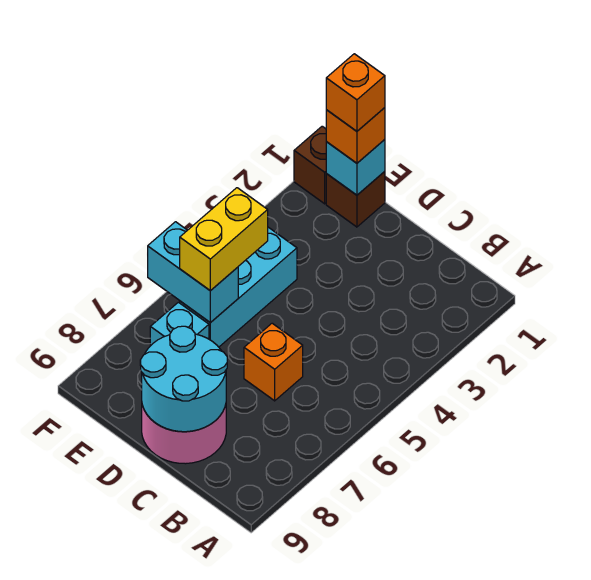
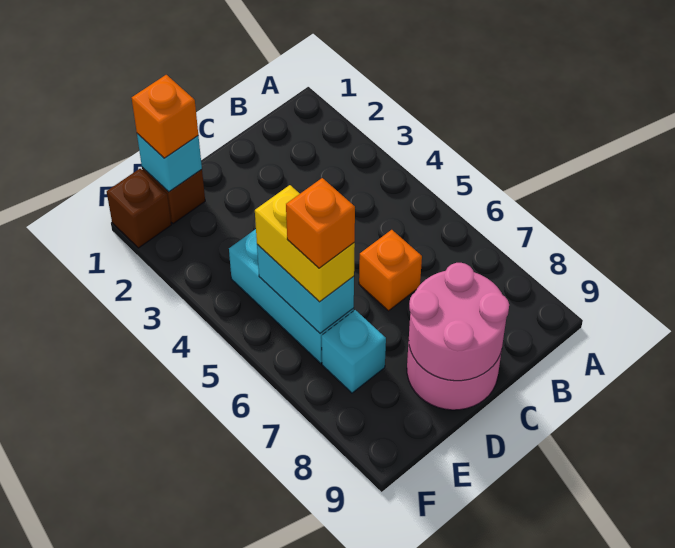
cyan 2x2 round brick [140,326,227,432] -> pink 2x2 round brick [409,263,509,381]
orange 1x1 brick [326,54,385,131] -> orange 1x1 brick moved to [286,178,355,268]
cyan 1x2 brick [148,222,238,323] -> cyan 1x2 brick turned to [257,245,354,333]

